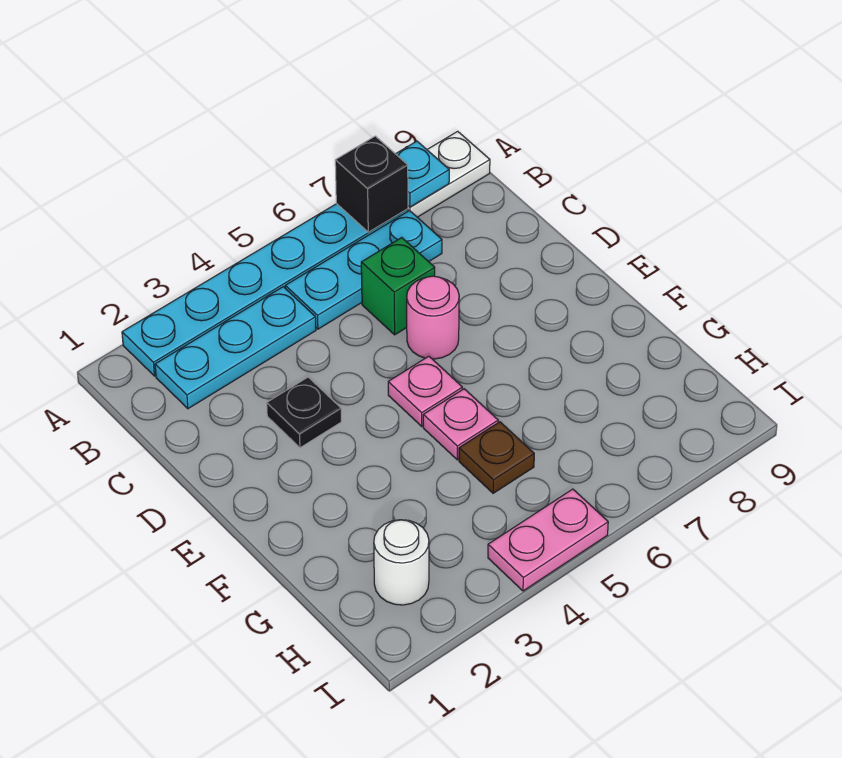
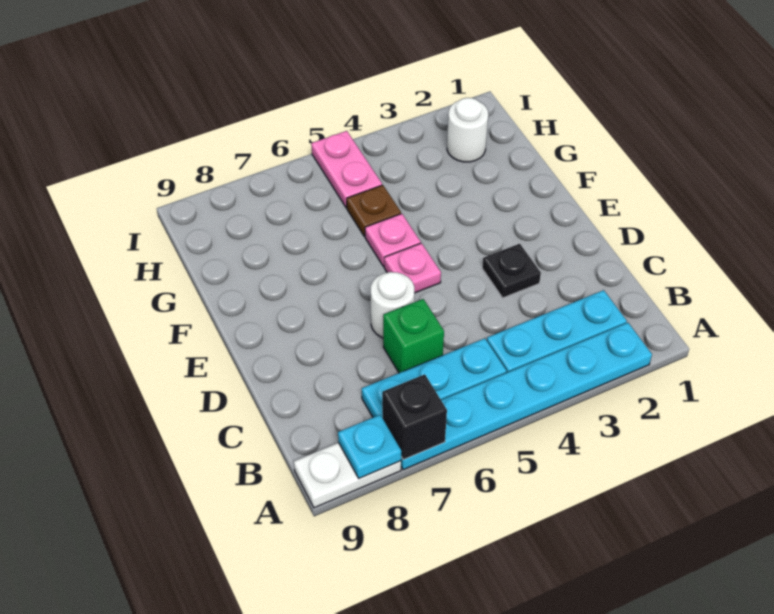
pink 1x1 round brick [407,276,459,359] -> white 1x1 round brick [370,272,414,338]
pink 1x2 plate [488,489,608,591] -> pink 1x2 plate turned to [311,131,382,208]

